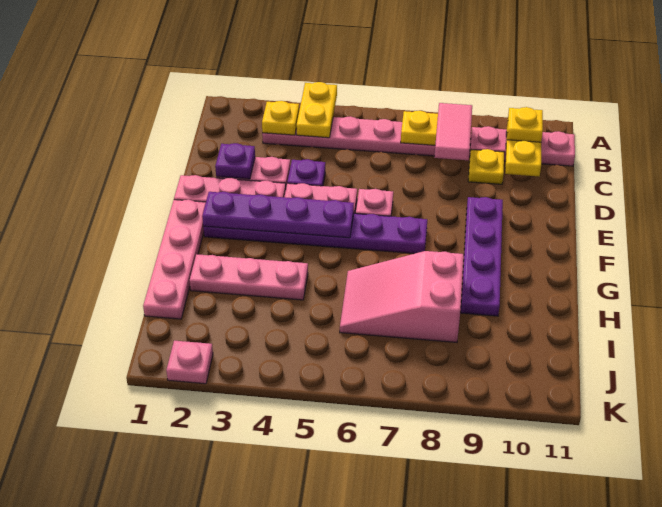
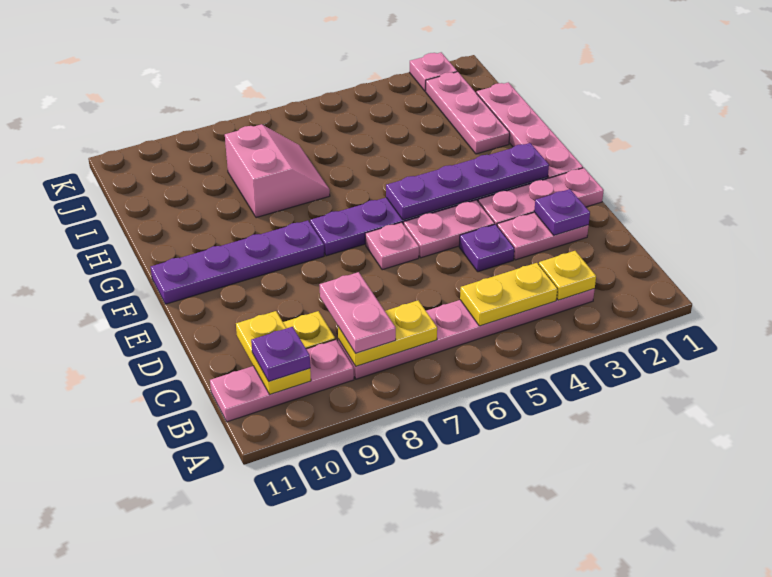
yellow 1x2 plate [296,82,337,138] -> yellow 1x2 plate turned to [460,263,558,326]
pink 1x2 tile [434,103,472,160] -> pink 1x2 plate [320,272,396,353]
yellow 1x1 plate [507,107,543,142] -> purple 1x1 plate [251,327,310,381]
purple 1x4 plate [461,197,503,316] -> purple 1x4 plate turned to [151,220,324,304]
pink 1x3 plate [190,254,308,300] -> pink 1x3 plate turned to [426,72,510,154]
pink 2x3 slope [340,251,464,342] -> pink 2x2 slope [225,124,330,218]

